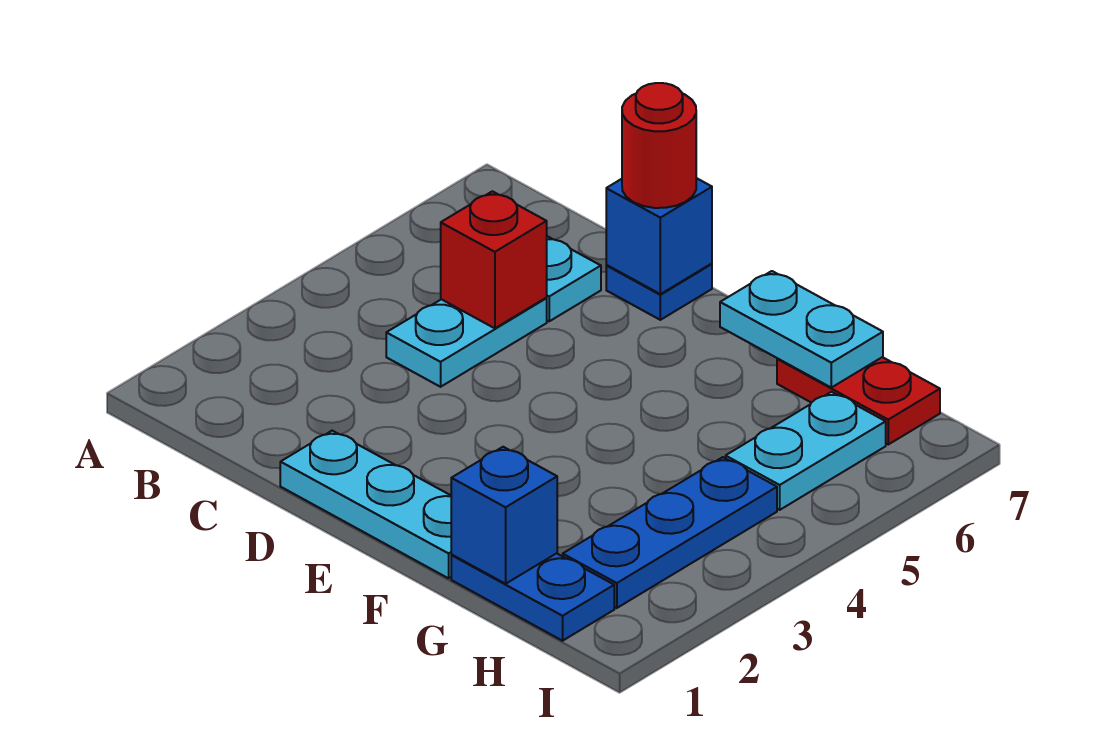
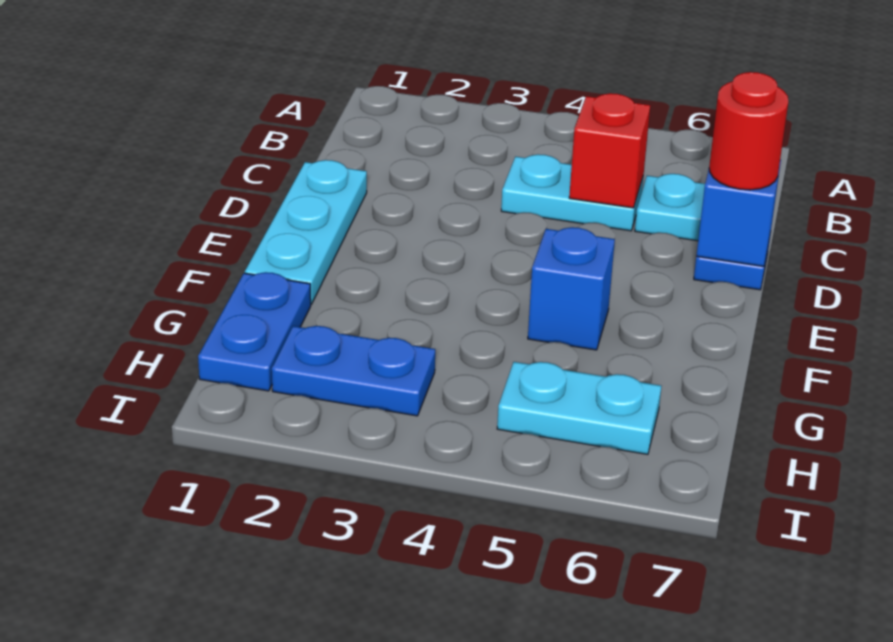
cyan 1x2 plate [720,271,883,388] -> none
blue 1x1 brick [451,447,557,584] -> blue 1x1 brick moved to [528,227,615,350]
red 1x2 plate [777,357,940,444] -> none
blue 1x3 plate [563,457,777,608] -> blue 1x2 plate [272,326,435,416]

